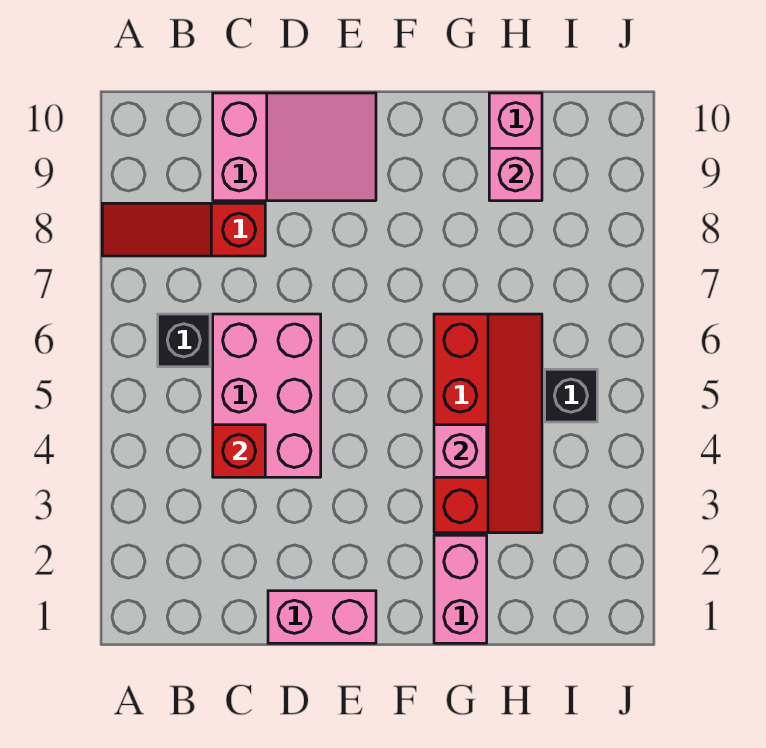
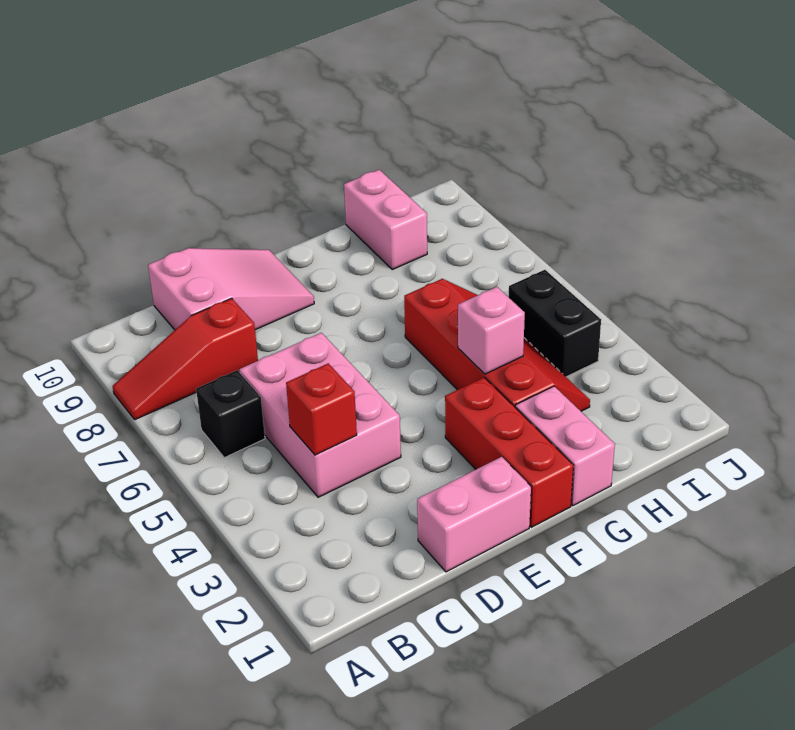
none -> red 1x3 brick [445,377,573,527]
pink 1x1 brick [489,148,542,201] -> none
black 1x1 brick [545,369,597,422] -> black 1x2 brick [509,270,601,377]

